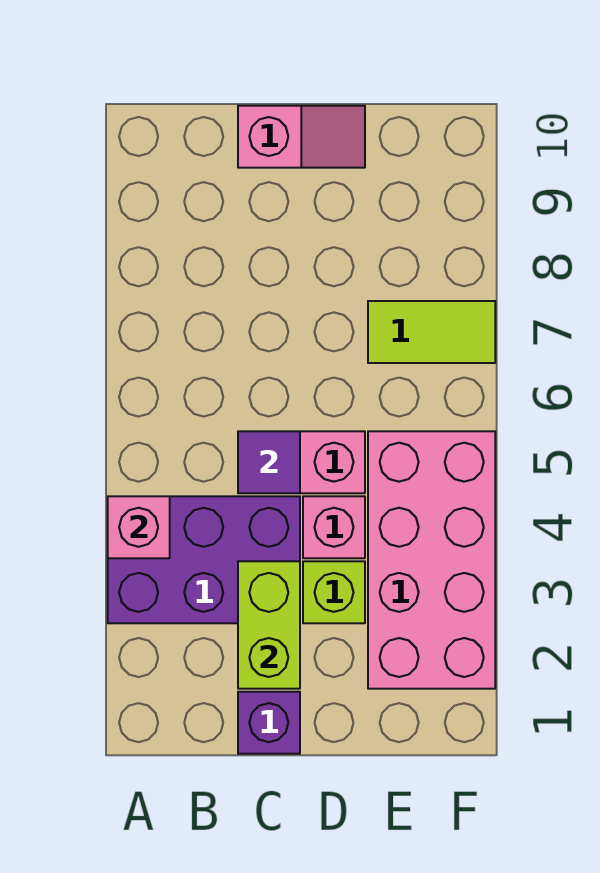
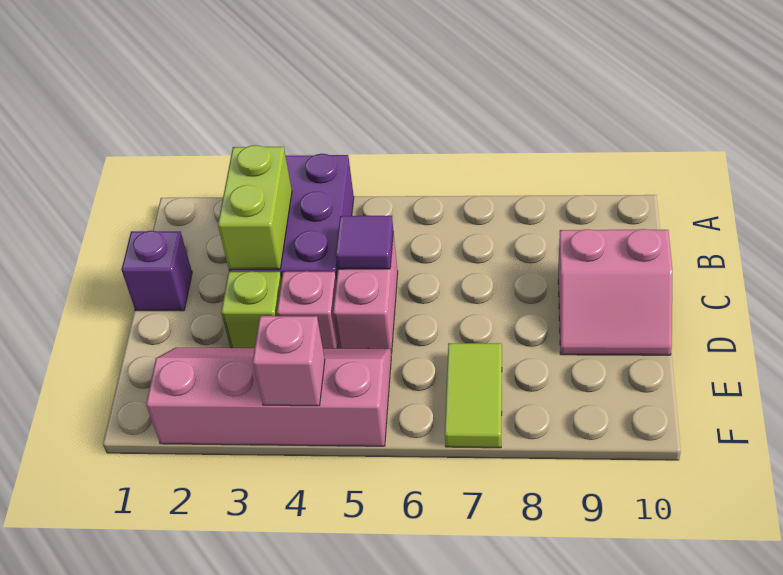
pink 1x1 brick [108,496,170,558] -> pink 1x1 brick moved to [253,316,325,406]
lime 1x2 brick [238,561,300,689] -> lime 1x2 brick turned to [218,145,292,269]
pink 1x2 slope [238,106,365,168] -> pink 2x2 slope [558,229,672,355]
pink 2x4 brick [368,431,495,689] -> pink 2x4 slope [146,348,391,446]

